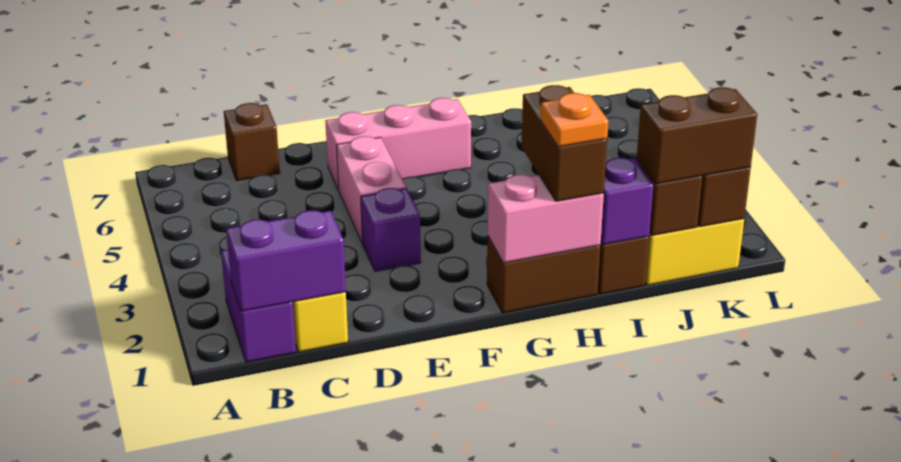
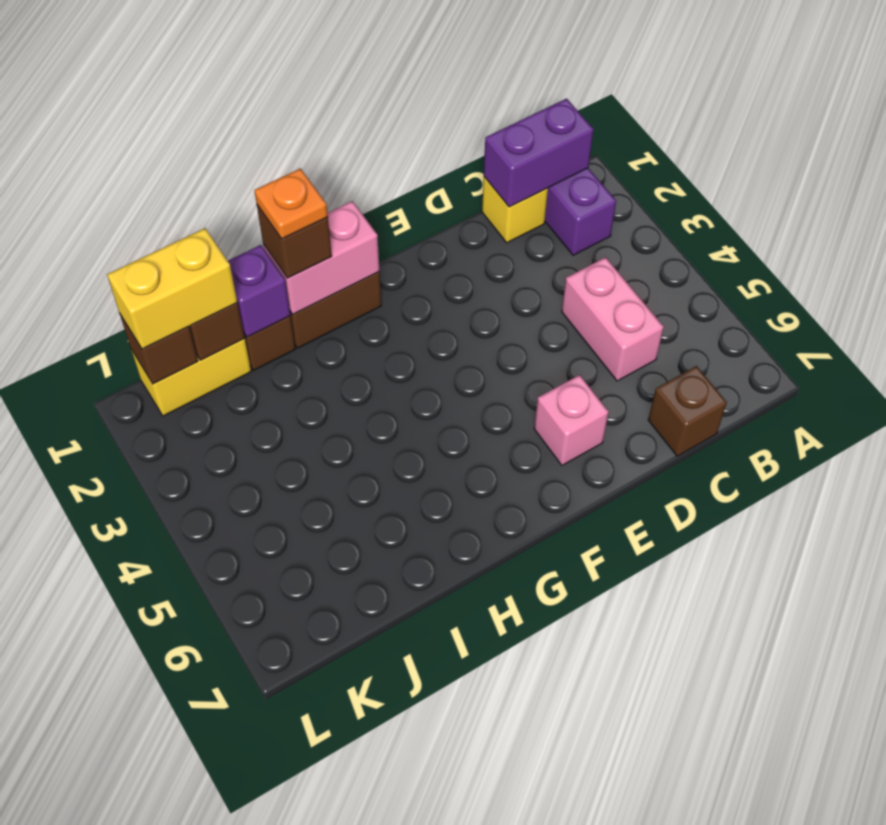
purple 1x1 brick [361,188,421,271] -> none
pink 1x2 brick [337,136,406,243] -> pink 1x2 brick moved to [562,257,664,381]
pink 1x3 brick [325,98,471,190] -> pink 1x1 brick [534,375,609,465]
brown 1x2 brick [521,85,607,201] -> brown 1x1 brick [257,205,332,278]
brown 1x2 brick [637,87,757,184] -> yellow 1x2 brick [107,228,237,349]

